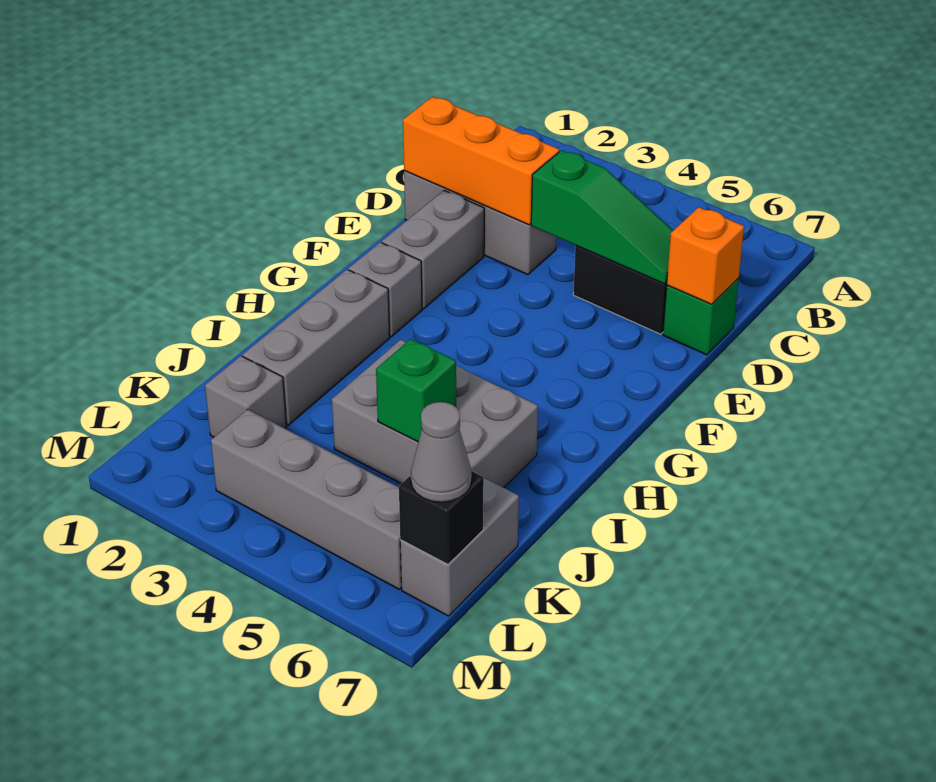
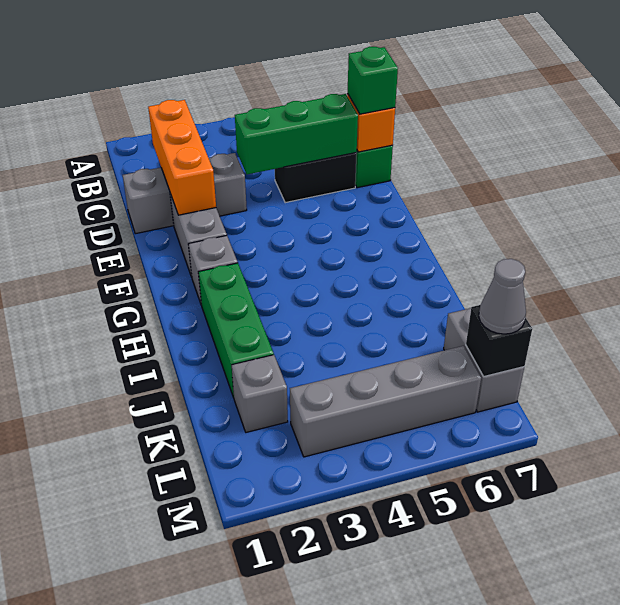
orange 1x3 brick [403,97,559,225] -> orange 1x3 brick turned to [148,100,216,215]
green 1x3 slope [531,150,673,284] -> green 1x3 brick [235,94,358,174]
grey 1x3 brick [243,270,390,425] -> green 1x3 brick [198,263,274,398]
grey 2x3 brick [332,340,538,488] -> none
green 1x1 brick [376,339,456,442] -> green 1x1 brick moved to [348,47,398,114]

